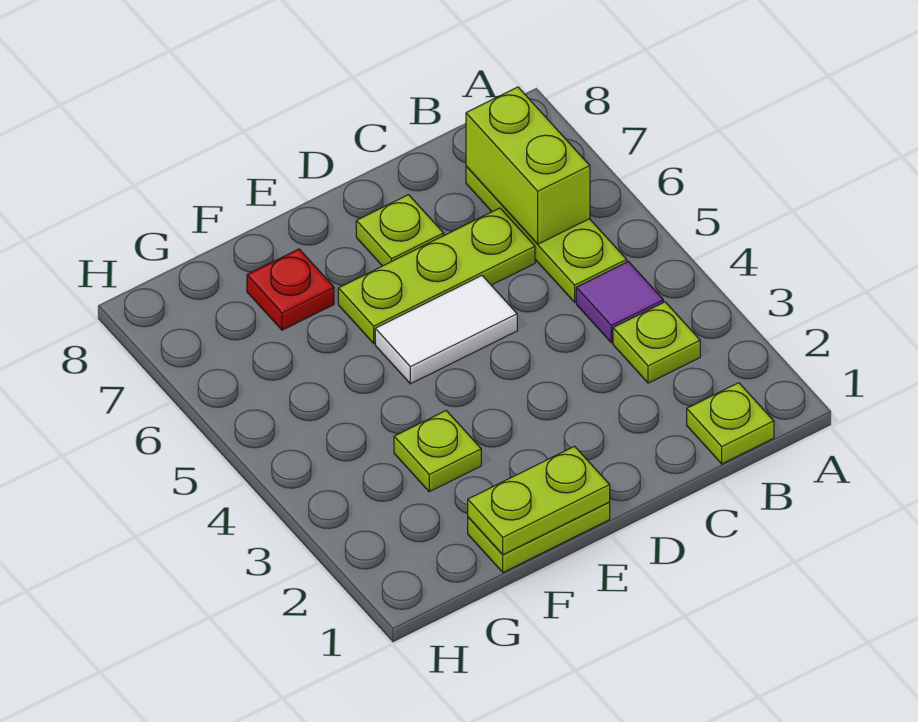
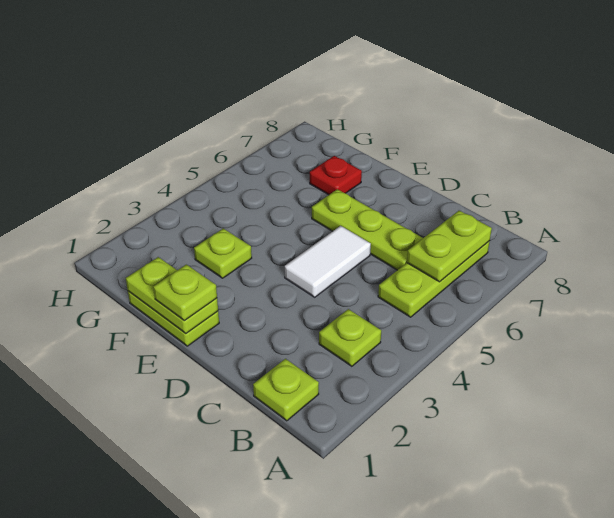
purple 1x1 tile [576,262,663,343] -> none
lime 1x2 brick [466,87,590,244] -> lime 1x2 plate [407,211,492,282]
white 1x2 tile [375,276,517,384] -> white 1x2 tile turned to [285,226,371,297]
lime 1x1 plate [356,195,444,266] -> lime 1x1 plate moved to [153,264,217,320]

